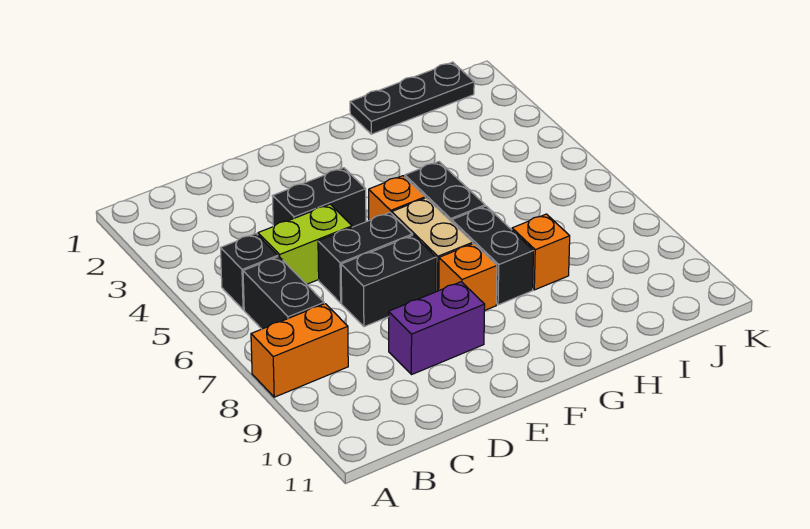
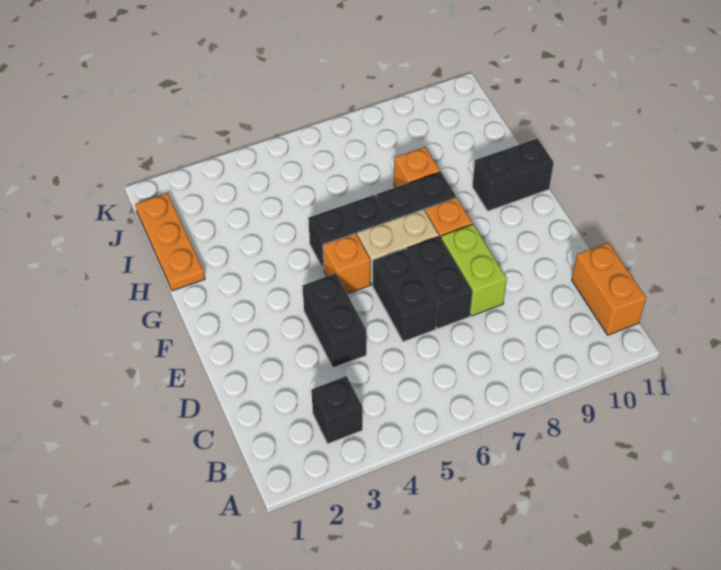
orange 1x2 brick [251,304,348,397] -> orange 1x2 brick moved to [572,243,646,335]
black 1x1 brick [221,234,278,310] -> black 1x1 brick moved to [311,376,362,444]
black 1x2 brick [243,257,324,329] -> black 1x2 brick moved to [473,139,554,211]
lime 1x2 brick [258,204,352,284] -> lime 1x2 brick moved to [441,224,507,316]
purple 1x2 brick [389,282,485,375] -> none
black 1x3 plate [350,62,474,134] -> orange 1x3 plate [135,193,205,291]

